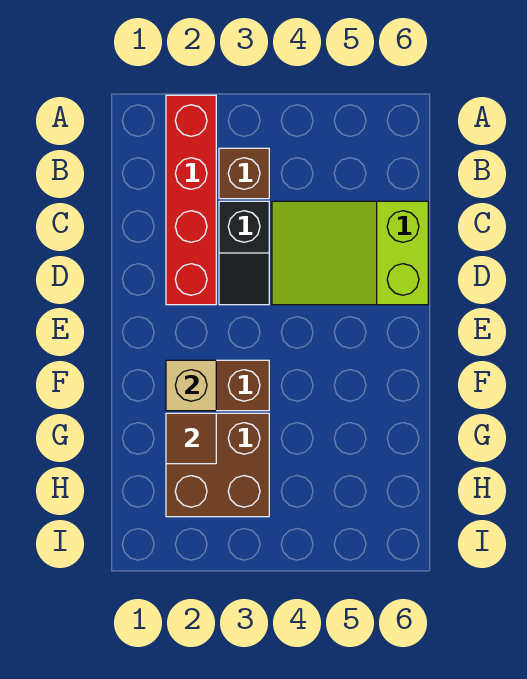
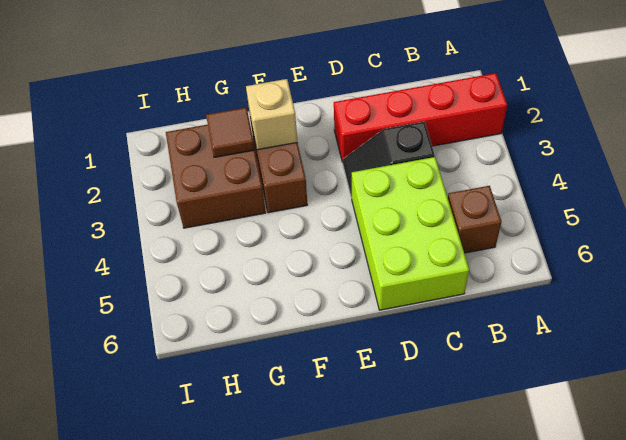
brown 1x1 brick [219,148,269,199] -> brown 1x1 brick moved to [448,186,501,253]
lime 2x3 slope [272,201,428,305] -> lime 2x3 brick [352,157,469,310]

